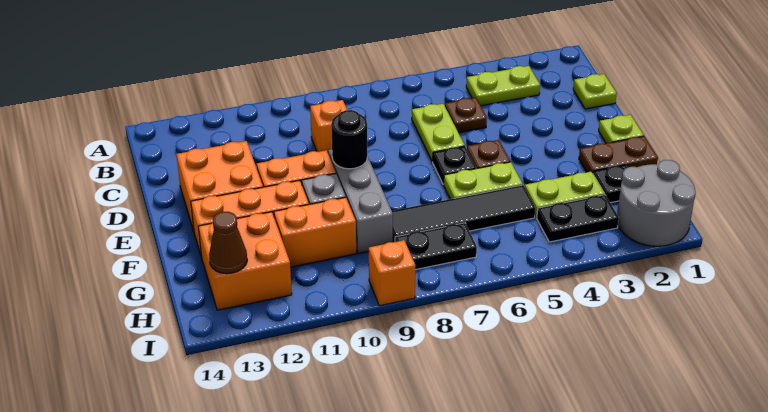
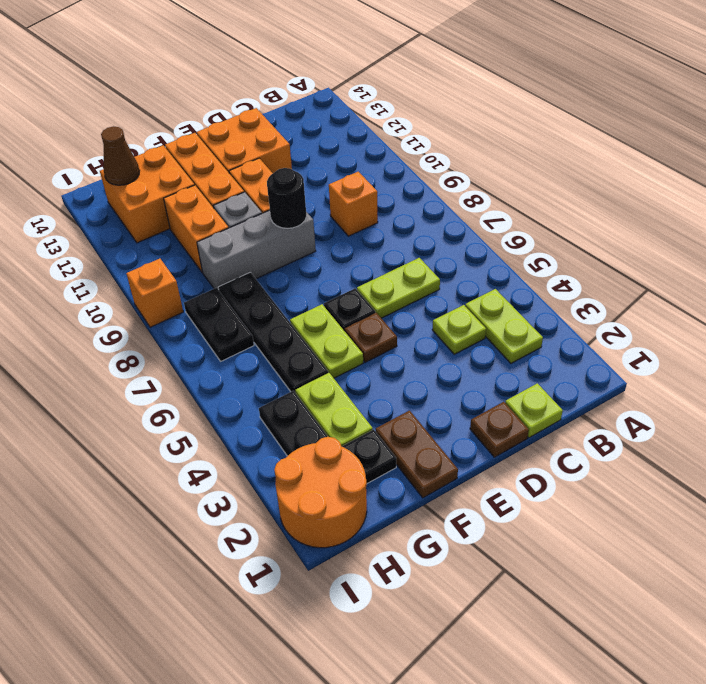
brown 1x1 plate [445,98,487,133] -> brown 1x1 plate moved to [470,402,529,457]
lime 1x1 plate [599,115,644,143] -> lime 1x1 plate moved to [432,305,486,354]
black 1x4 tile [392,185,535,242] -> black 1x4 plate [219,272,328,393]
grey 2x2 round brick [617,160,696,246] -> orange 2x2 round brick [274,437,367,548]

